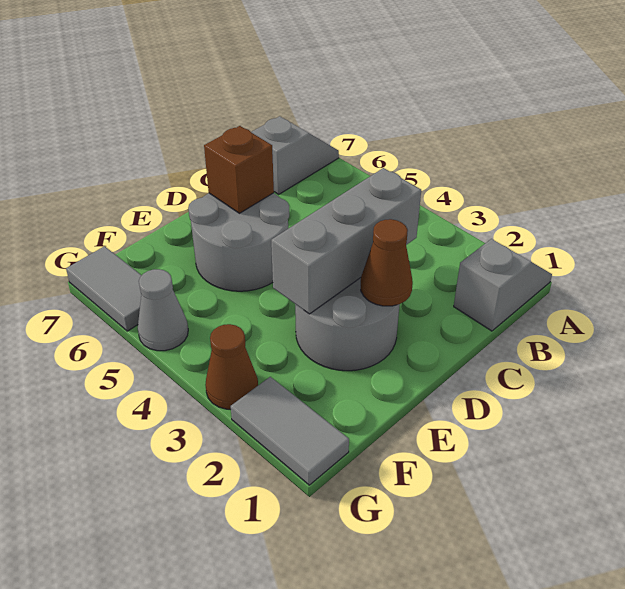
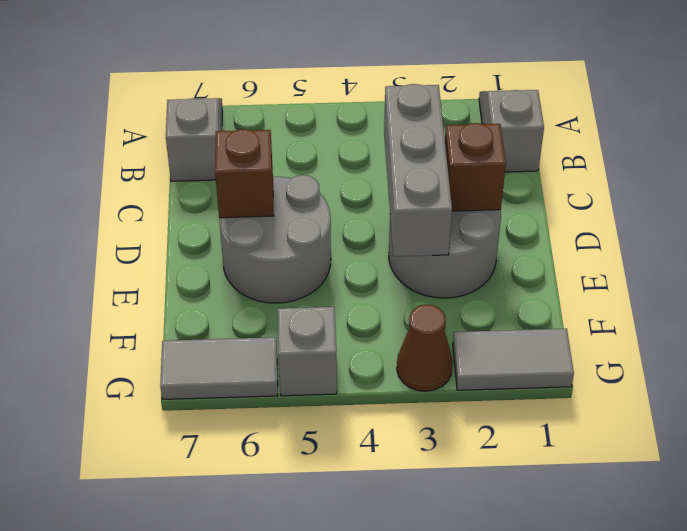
brown 1x1 cone [361,219,413,306] -> brown 1x1 brick [445,123,506,211]
grey 1x1 cone [138,269,188,351] -> grey 1x1 brick [278,307,337,396]

